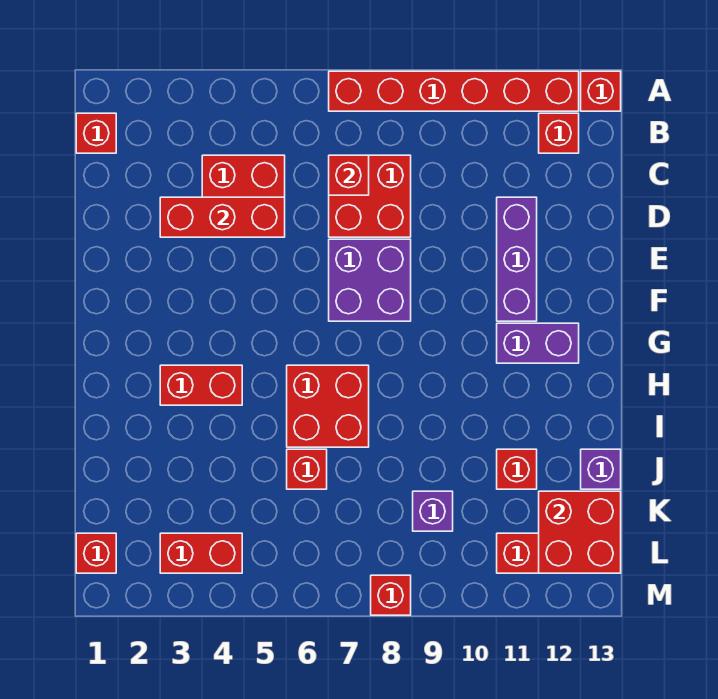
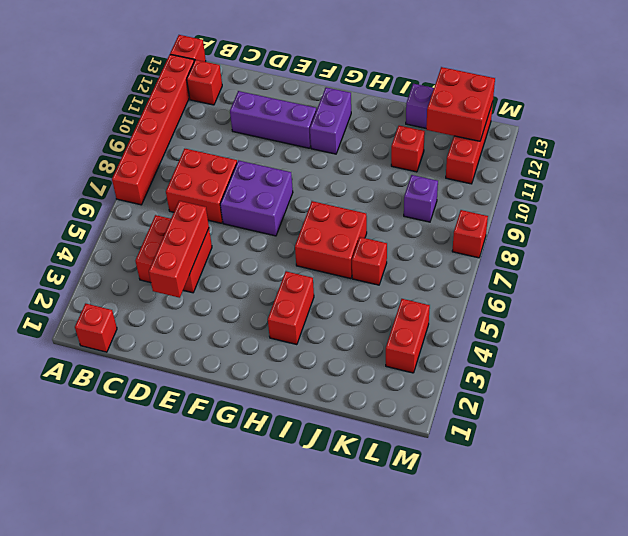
red 1x1 brick [329,155,369,195] -> none
red 1x1 brick [76,533,116,573] -> none

